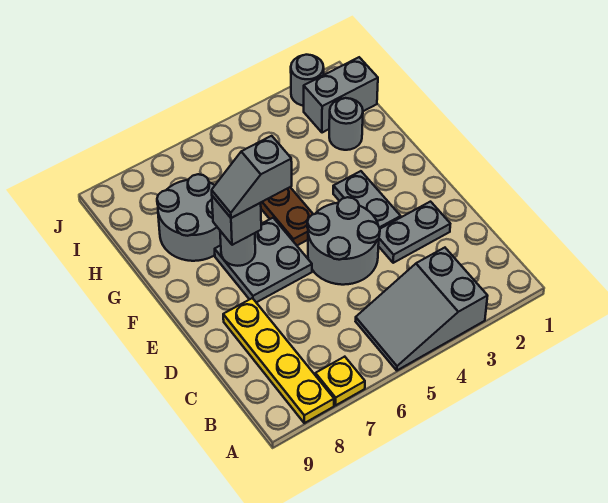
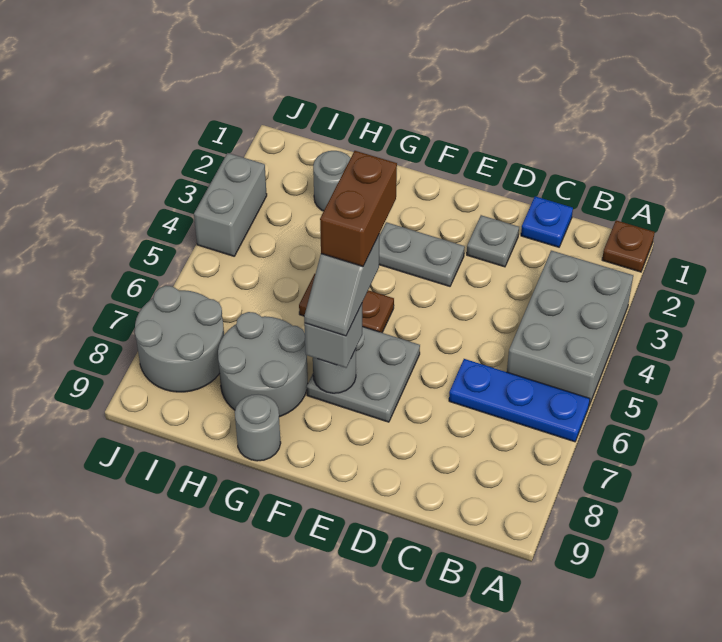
none -> brown 1x1 plate [602,220,655,272]
grey 2x3 slope [356,248,487,370] -> grey 2x3 brick [507,251,633,405]
none -> blue 1x3 plate [449,359,590,442]
yellow 1x1 plate [315,357,365,405] -> none
yellow 1x4 plate [223,298,334,423] -> none
none -> blue 1x1 plate [521,196,573,247]
grey 1x2 plate [378,202,450,263] -> grey 1x1 plate [467,215,519,267]
grey 2x2 round brick [307,197,380,285] -> grey 2x2 round brick moved to [135,286,224,392]
none -> brown 1x2 brick [320,151,397,266]
grey 1x2 brick [304,57,378,133] -> grey 1x2 brick moved to [194,153,267,256]
grey 1x1 round brick [291,55,324,106] -> grey 1x1 round brick moved to [235,395,281,461]

